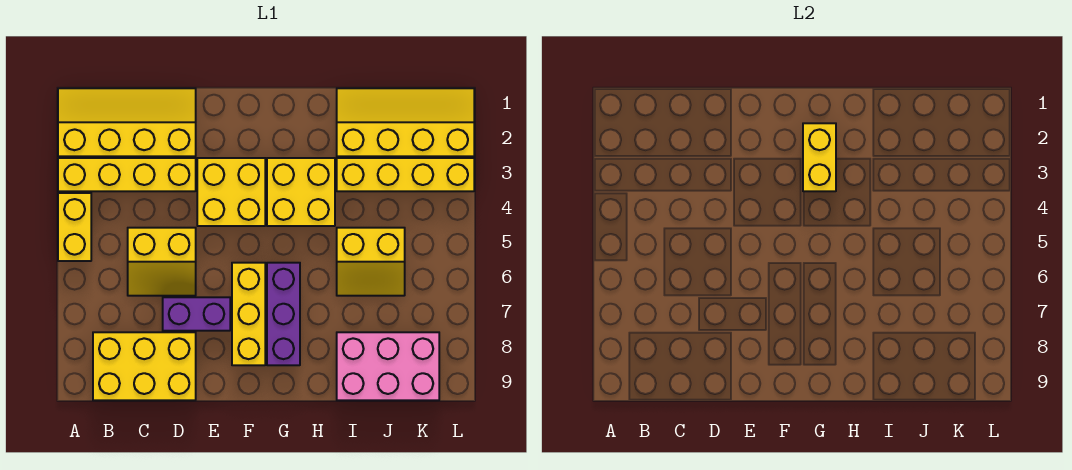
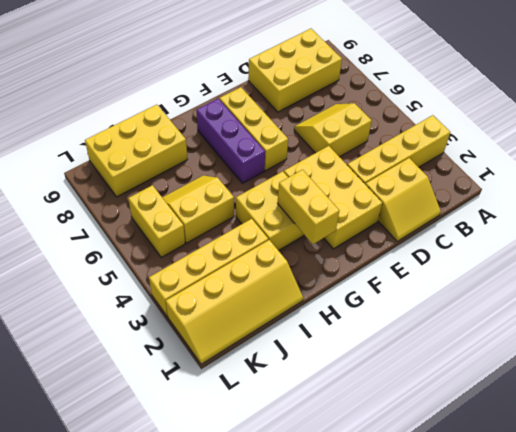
yellow 2x4 slope [58,88,196,156] -> yellow 2x2 slope [365,158,441,241]
yellow 1x2 brick [58,193,91,261] -> yellow 1x2 brick moved to [128,185,185,257]
purple 1x2 brick [163,297,230,331] -> none
yellow 2x2 brick [197,158,265,226] -> yellow 2x3 brick [284,146,382,249]
pink 2x3 brick [337,332,439,400] -> yellow 2x3 brick [85,105,187,197]

